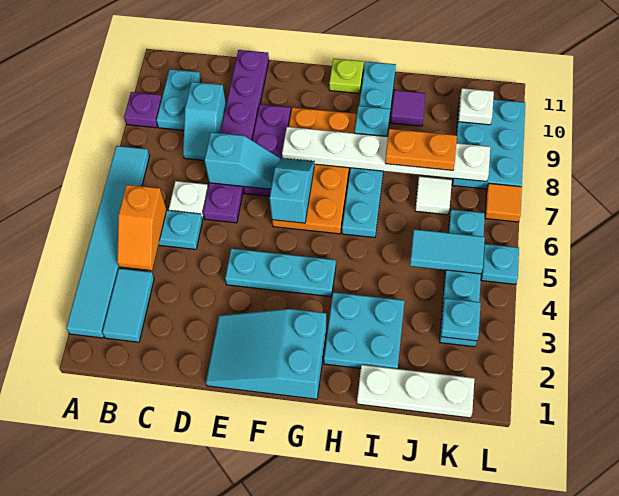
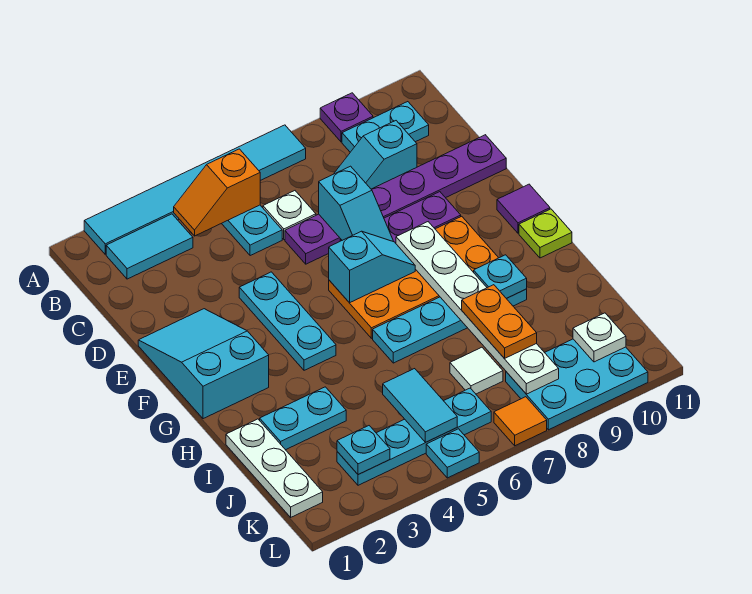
cyan 2x2 plate [324,292,404,369] -> cyan 1x2 plate [260,387,346,450]
cyan 1x6 plate [342,62,396,238] -> cyan 1x4 plate [373,289,527,363]
purple 1x1 tile [391,90,426,126] -> purple 1x1 tile moved to [497,184,550,233]

